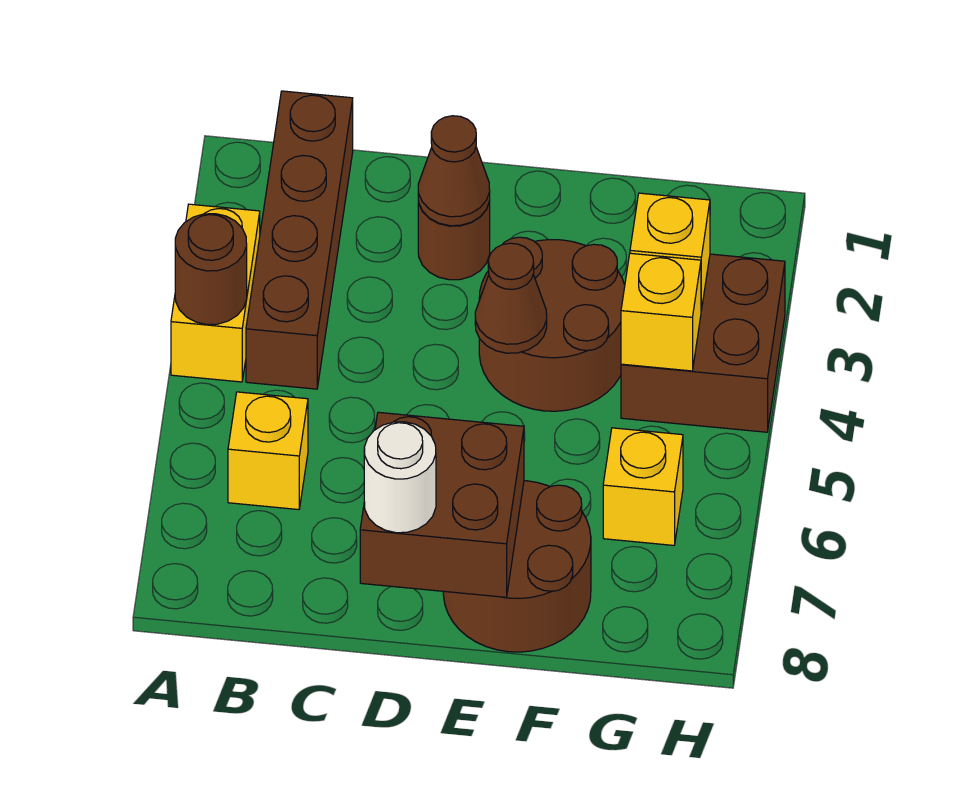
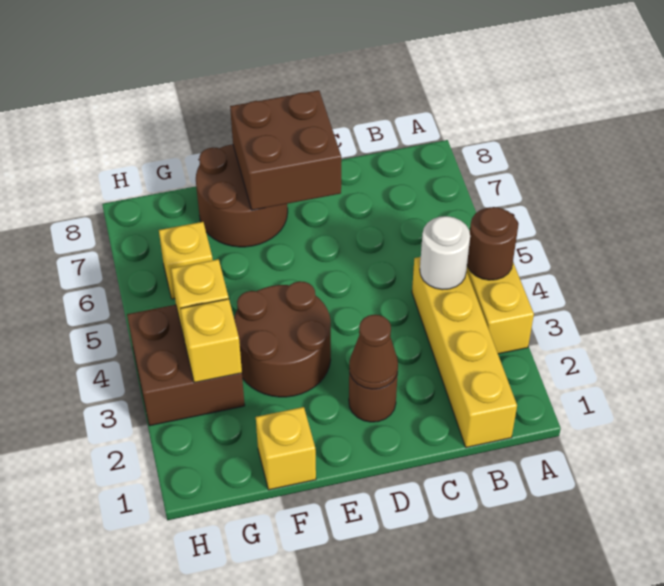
brown 1x4 brick [246,91,353,389] -> yellow 1x4 brick [412,257,517,447]
yellow 1x1 brick [228,392,308,510] -> yellow 1x1 brick moved to [256,407,316,490]
white 1x1 round brick [364,422,436,533] -> white 1x1 round brick moved to [420,216,470,290]
brown 1x1 cone [475,243,547,353] -> none

